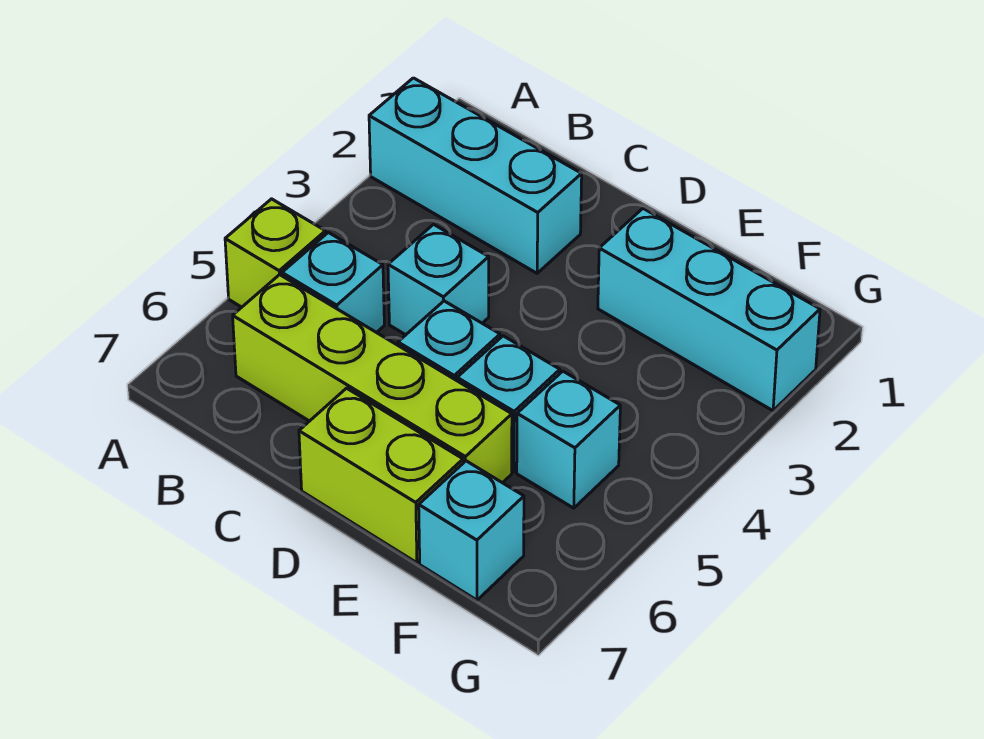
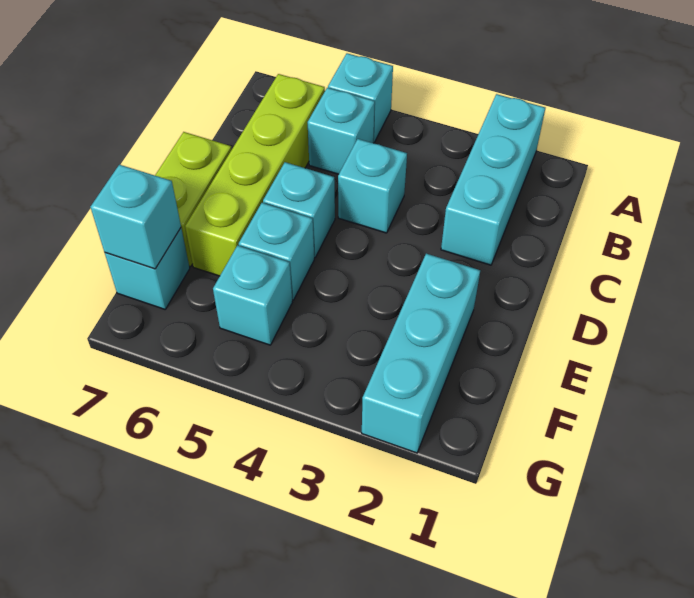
lime 1x1 brick [225,199,326,307] -> cyan 1x1 brick [328,53,393,143]
none -> cyan 1x1 brick [90,165,181,269]

